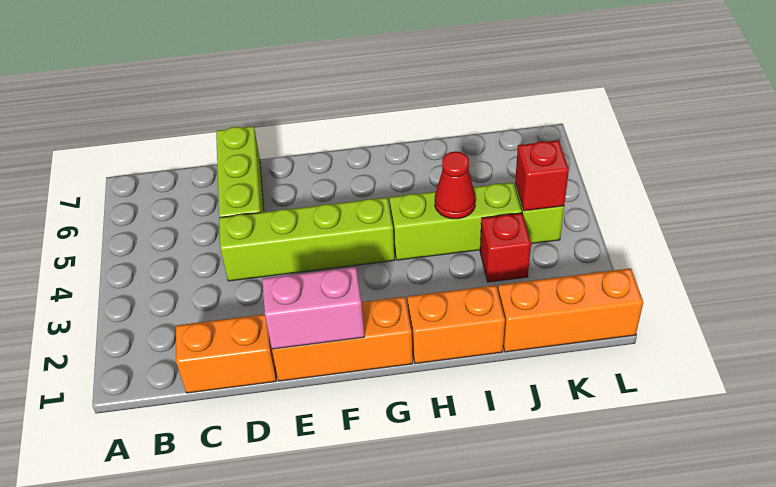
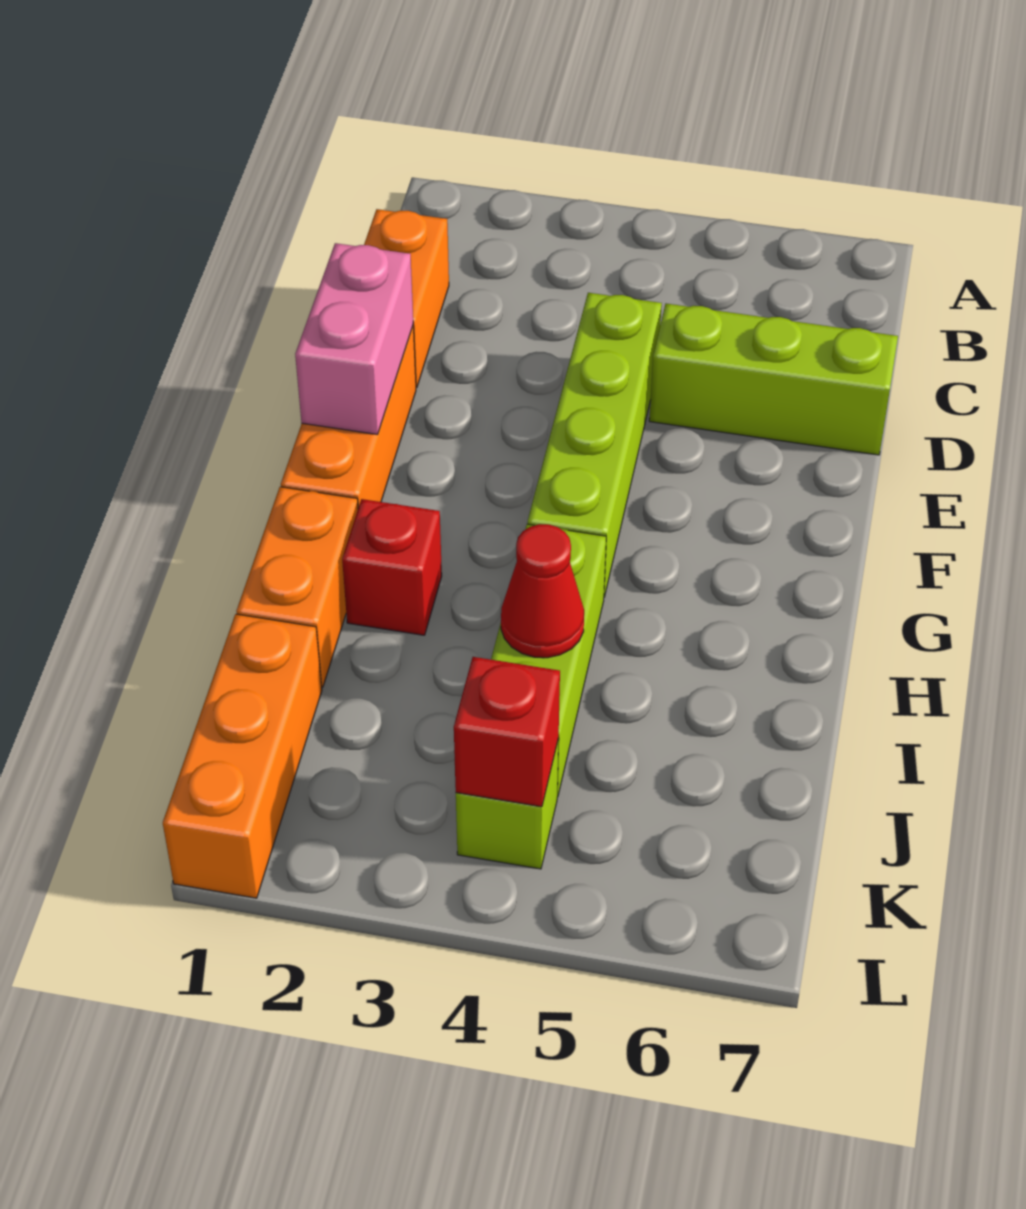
red 1x1 brick [480,213,531,282] -> red 1x1 brick moved to [342,499,442,635]

